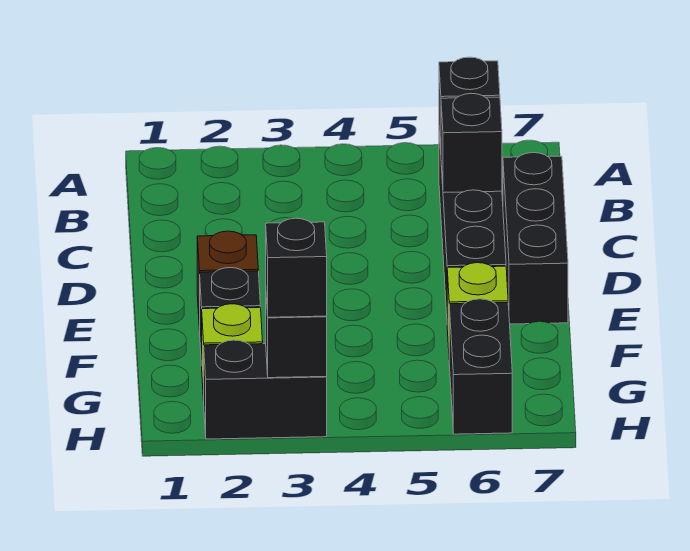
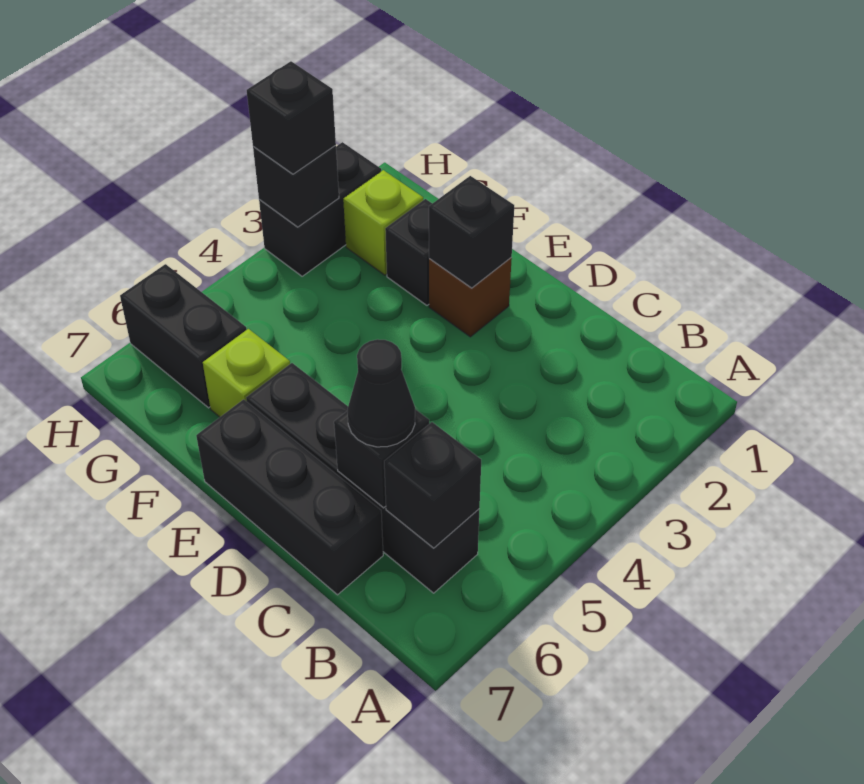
none -> black 1x1 cone [348,339,415,447]
none -> black 1x1 brick [429,176,514,288]

